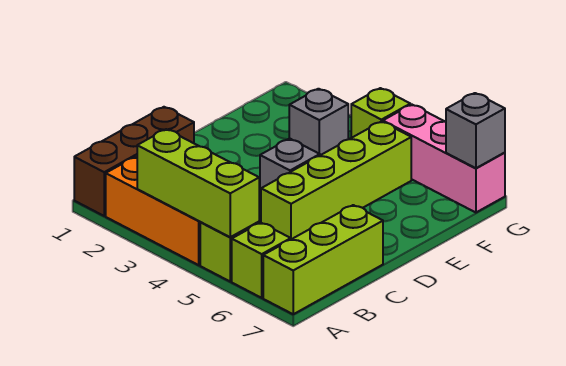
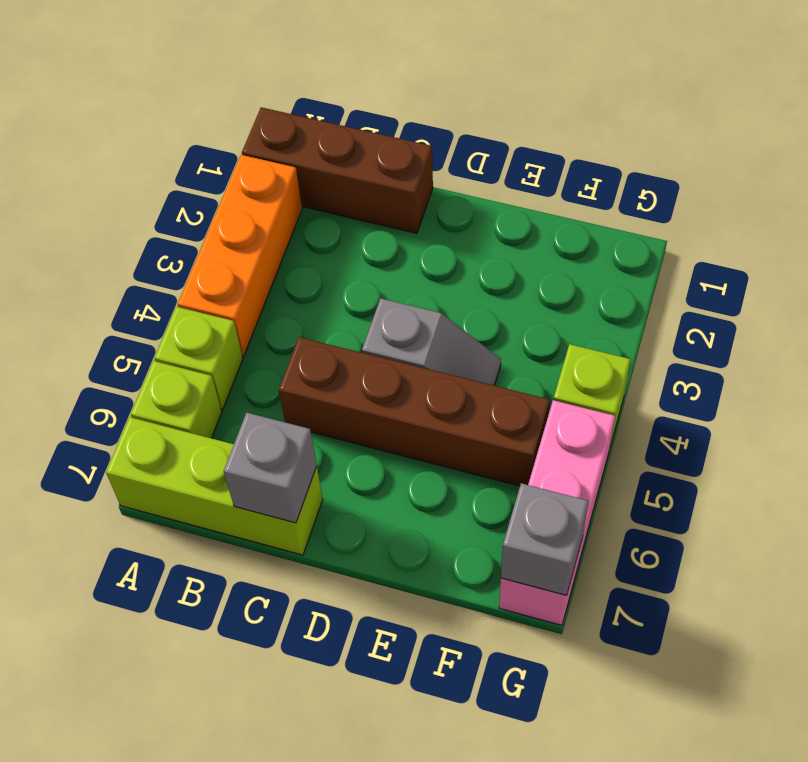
lime 1x3 brick [137,129,259,237] -> none
lime 1x4 brick [261,121,411,239] -> brown 1x4 brick [279,337,550,486]
grey 1x1 brick [289,89,348,155] -> grey 1x1 brick moved to [224,413,317,523]

